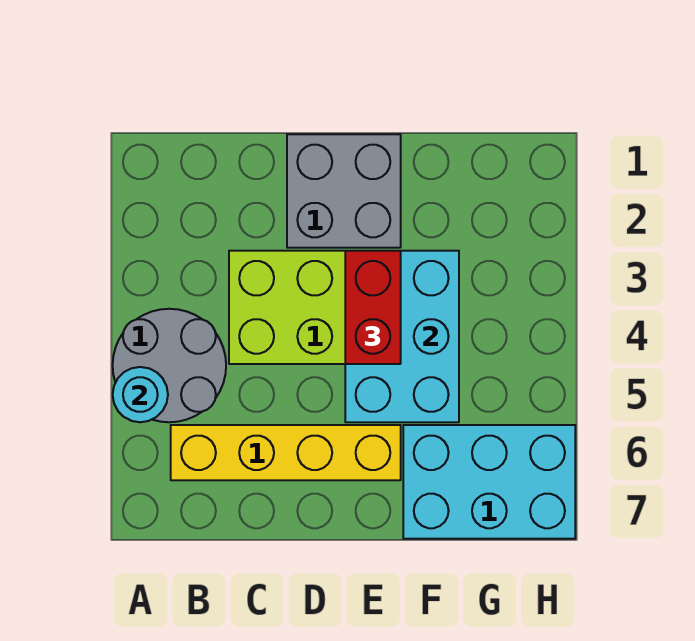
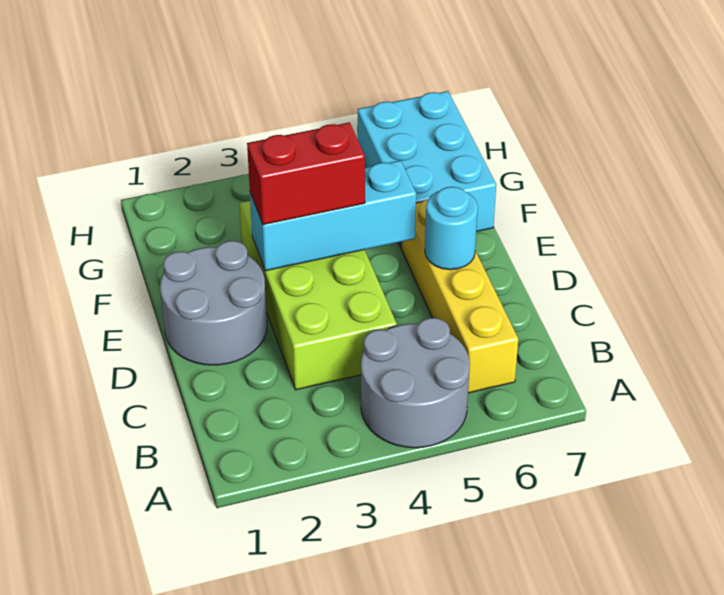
cyan 1x1 round brick [113,367,168,422] -> cyan 1x1 round brick moved to [425,187,478,270]
grey 2x2 brick [287,134,401,248] -> grey 2x2 round brick [160,241,267,365]
cyan 2x3 brick [345,251,459,422] -> cyan 1x3 brick [250,160,416,271]

